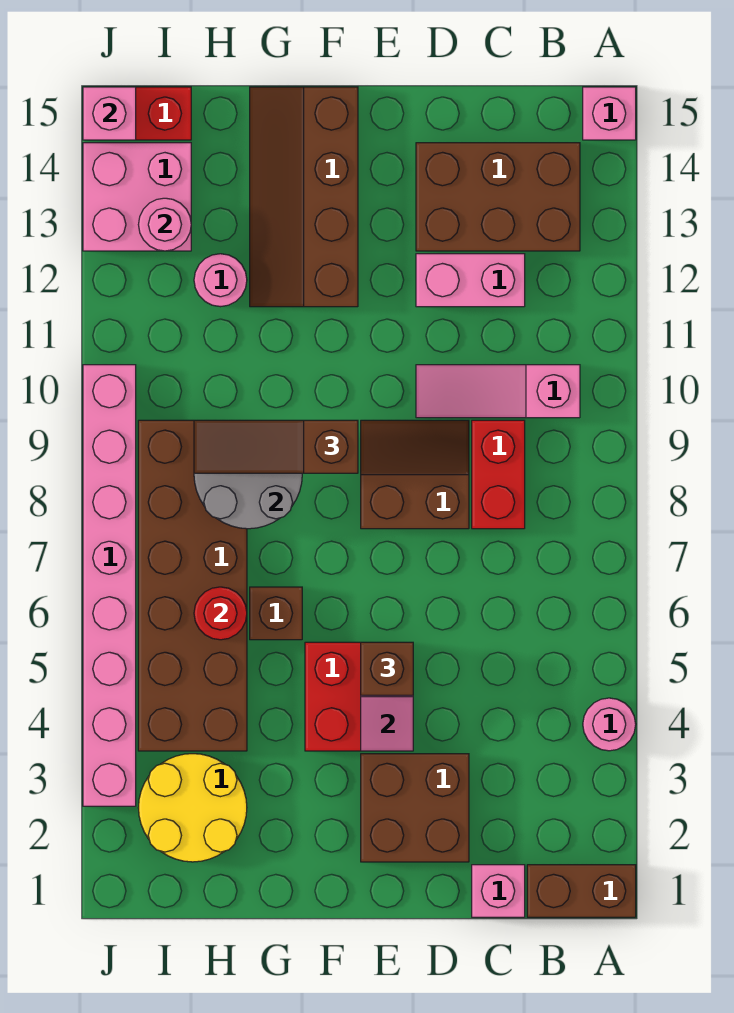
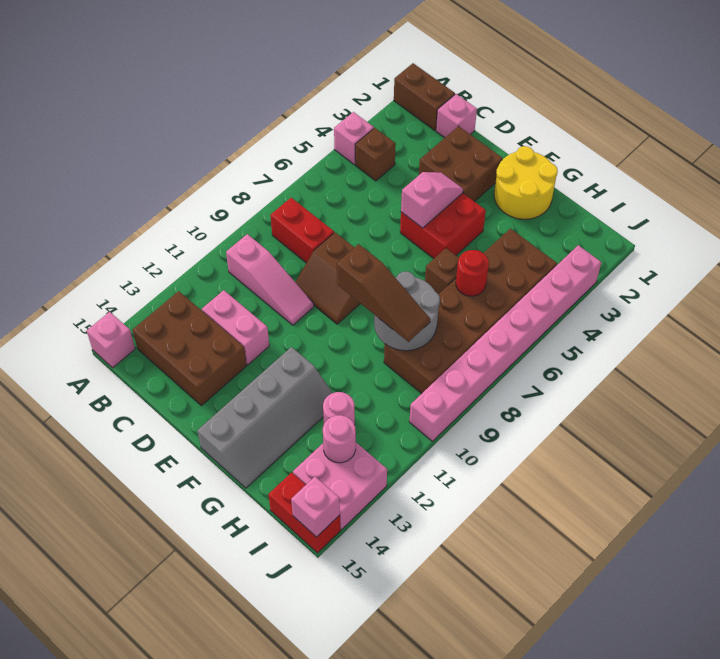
pink 1x1 round brick [583,698,636,751] -> pink 1x1 brick [334,112,374,165]
red 1x2 brick [472,420,525,529] -> red 1x2 brick turned to [271,198,334,263]
brown 1x1 brick [361,642,413,695] -> brown 1x1 brick moved to [355,128,396,181]
brown 2x4 slope [250,87,358,307] -> grey 2x4 slope [197,347,332,488]
yellow 2x2 round brick [138,754,247,862] -> yellow 2x2 round brick moved to [494,146,558,219]

